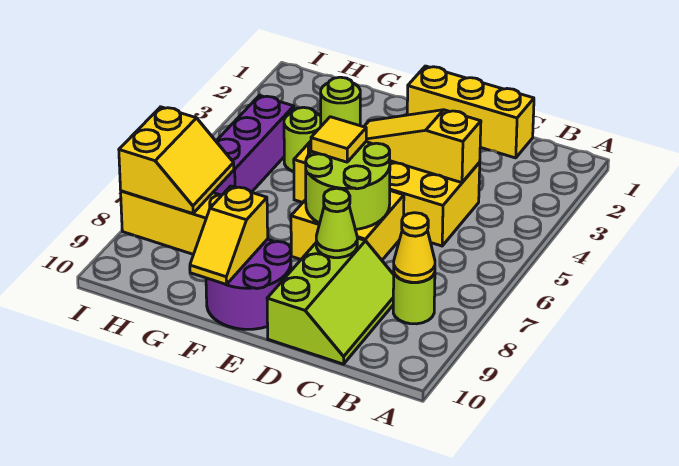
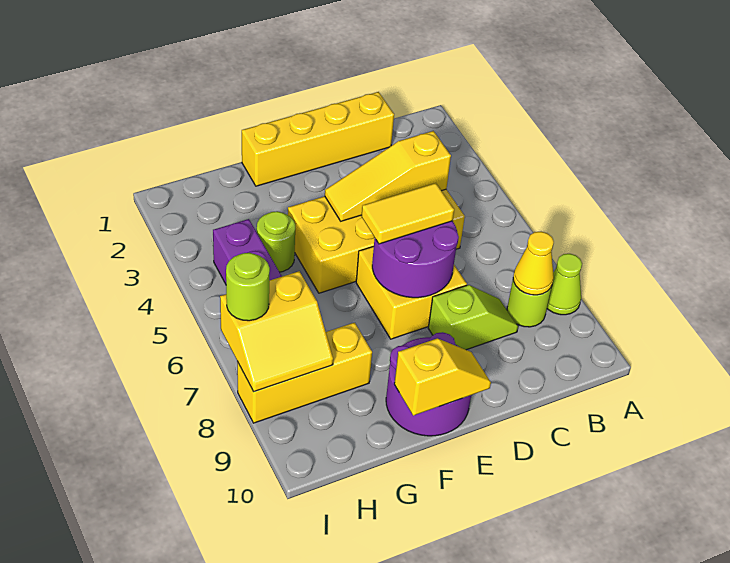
yellow 1x3 brick [407,66,534,158] -> yellow 1x4 brick [242,92,394,186]
lime 2x3 slope [267,238,394,364] -> lime 1x2 slope [428,285,518,350]
lime 2x2 round brick [306,142,390,229] -> purple 2x2 round brick [372,221,459,298]
lime 1x1 cone [316,188,357,258] -> lime 1x1 cone moved to [547,254,582,315]
yellow 1x1 tile [311,117,366,162] -> yellow 1x2 tile [361,183,454,244]
lime 1x1 round brick [321,77,360,126] -> lime 1x1 round brick moved to [226,253,270,321]
yellow 1x2 slope [190,186,268,284] -> yellow 1x2 slope turned to [394,338,491,416]
yellow 2x2 slope [119,107,234,214] -> yellow 2x2 slope turned to [220,271,333,392]

